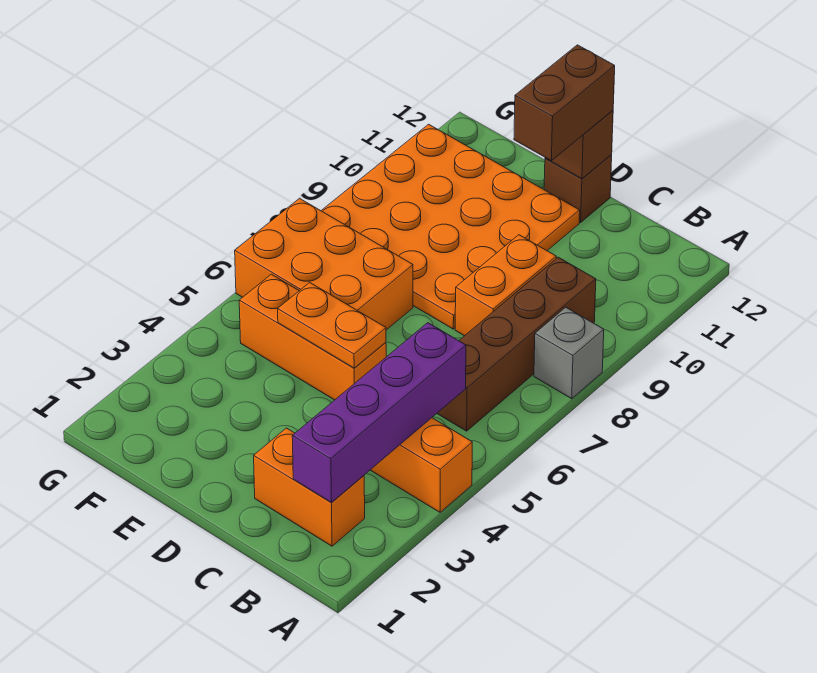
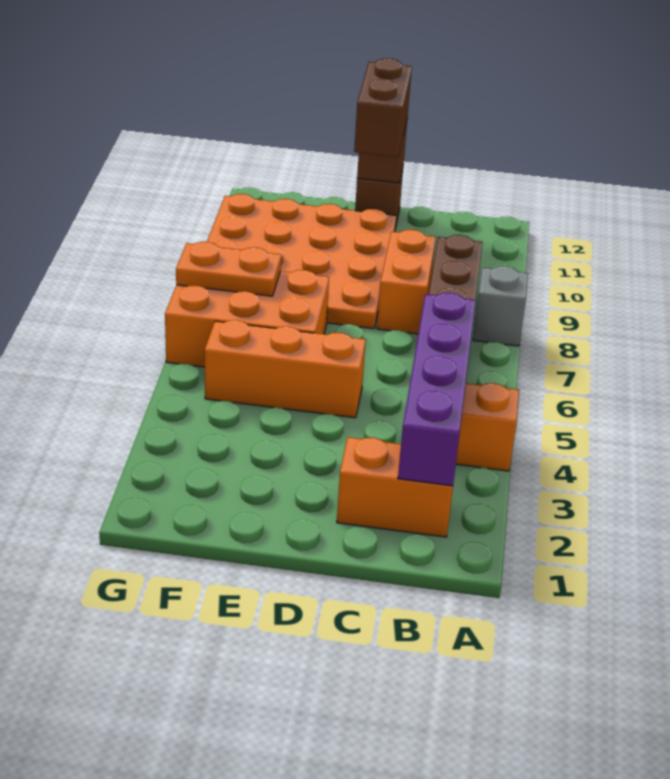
orange 1x2 plate [278,282,386,368] -> orange 1x2 plate moved to [176,242,281,296]

